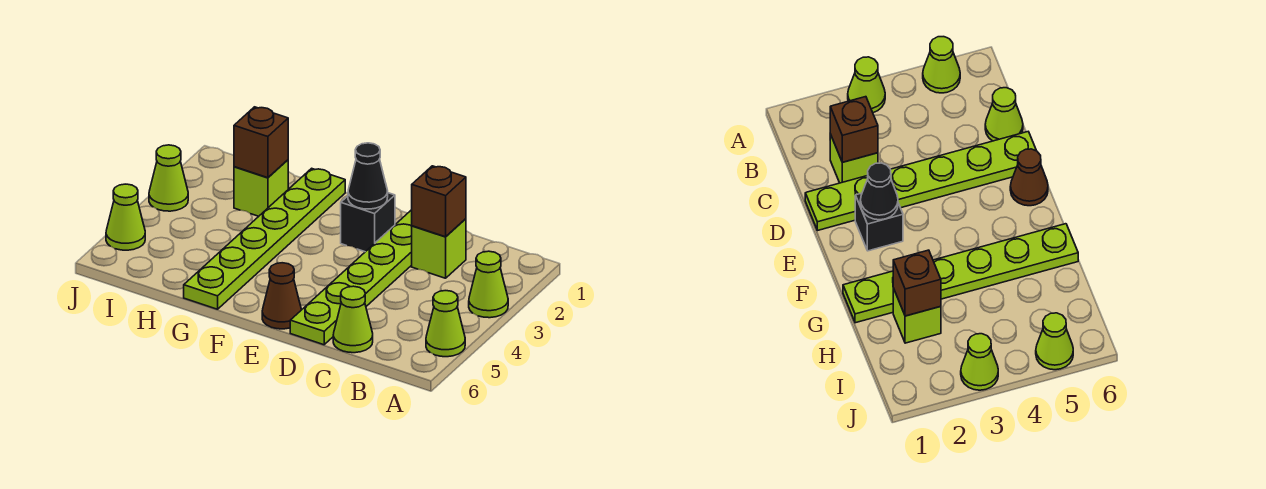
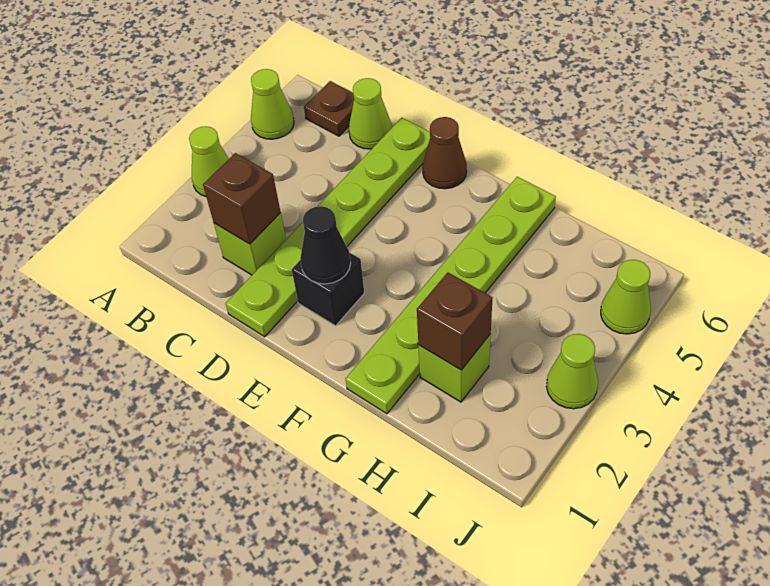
none -> brown 1x1 plate [304,81,354,136]

